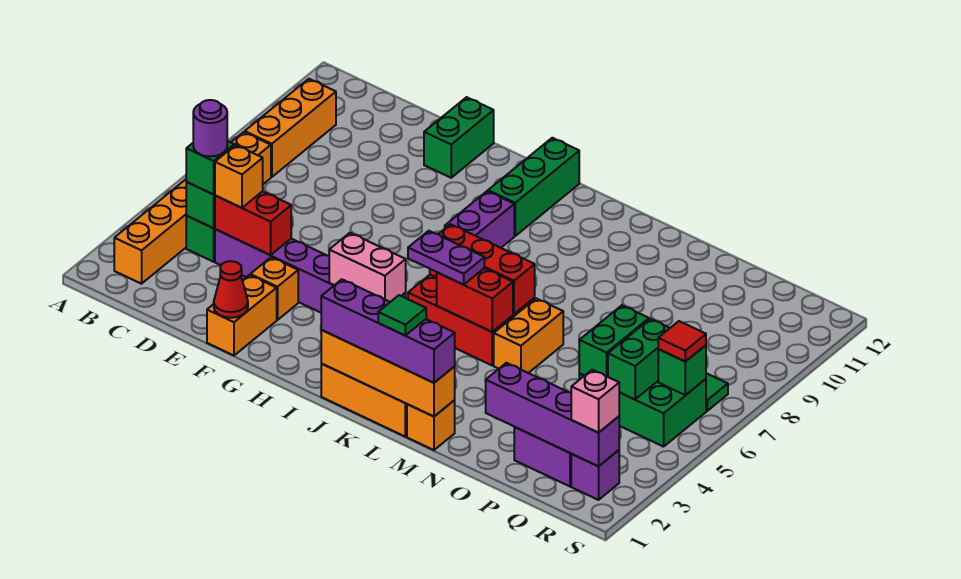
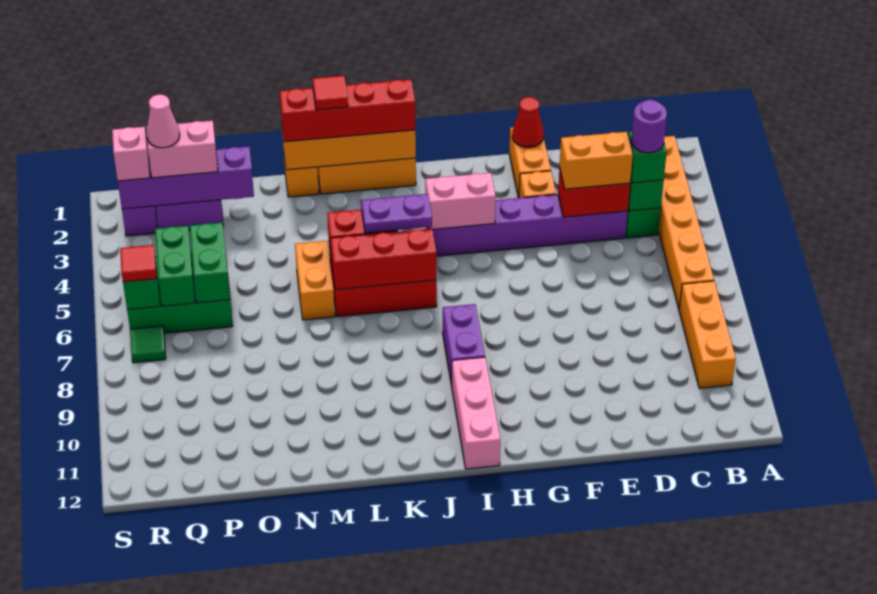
orange 1x1 brick [215,145,263,208] -> orange 1x2 brick [560,132,633,189]
green 1x2 brick [424,97,494,178] -> none
green 1x3 brick [488,138,579,236] -> pink 1x3 brick [452,357,500,469]
purple 1x4 brick [321,279,455,383] -> red 1x4 brick [280,79,415,142]
green 1x1 tile [378,295,426,335] -> red 1x1 tile [313,76,348,110]
none -> pink 1x2 brick [146,121,218,178]
none -> pink 1x1 cone [146,94,180,148]

